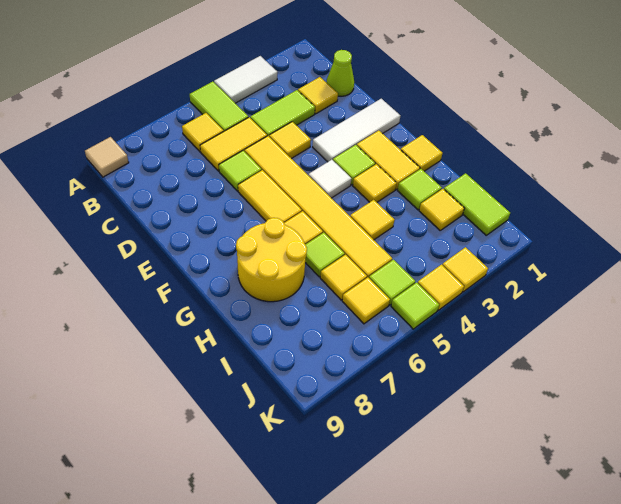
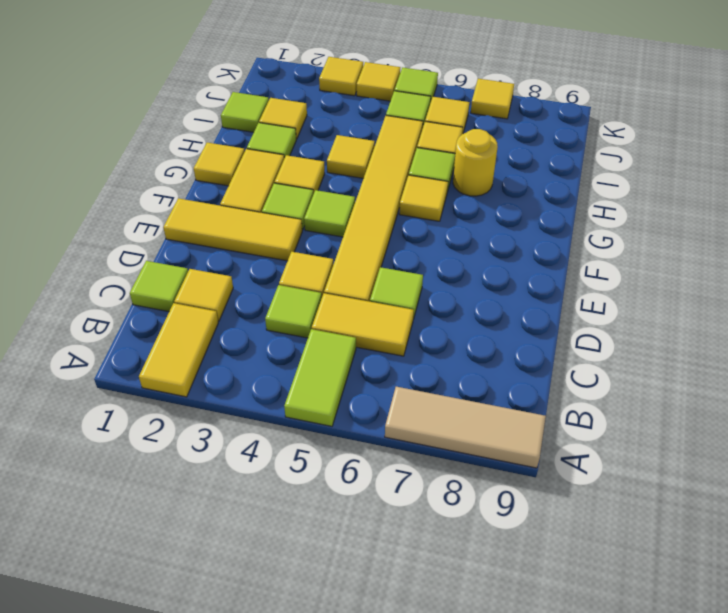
white 1x2 tile [214,56,277,103] -> none
tan 1x1 tile [85,137,129,177] -> tan 1x3 tile [385,387,546,468]
yellow 1x1 tile [182,113,224,152] -> yellow 1x1 tile moved to [471,79,514,119]
lime 1x1 cone [326,50,354,96] -> lime 1x1 tile [130,261,188,312]
lime 1x2 tile [250,90,315,136] -> lime 1x1 tile [265,285,322,338]
white 1x3 tile [313,99,400,162] -> yellow 1x3 tile [163,198,302,261]
yellow 1x2 tile [238,170,302,223] -> yellow 1x2 tile moved to [139,303,218,397]
white 1x1 tile [309,160,351,198] -> lime 1x1 tile [304,190,355,237]
yellow 2x2 round brick [236,218,307,302] -> yellow 1x1 round brick [453,129,498,196]
lime 1x2 tile [444,173,510,235] -> lime 1x1 tile [221,92,269,132]

